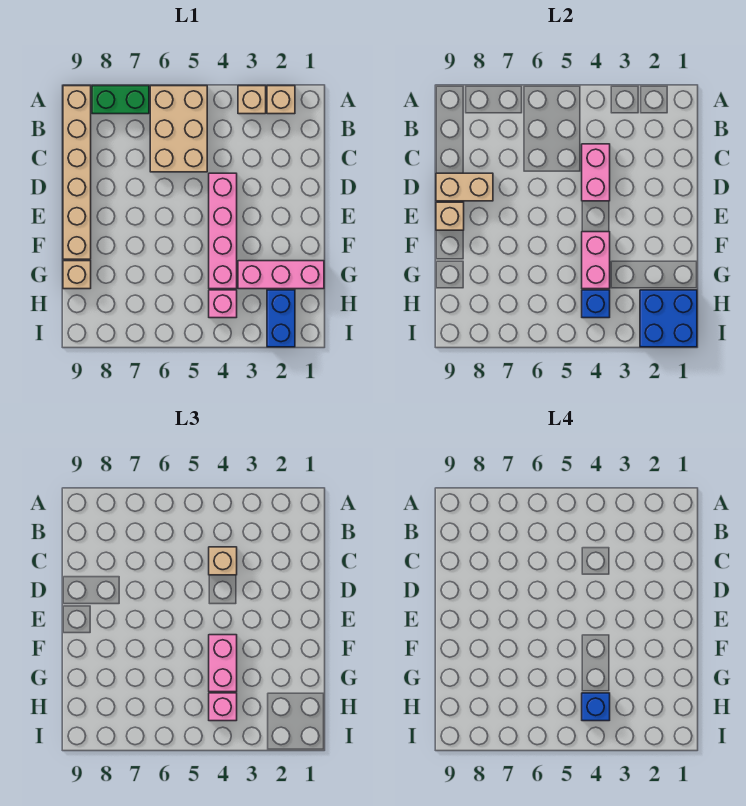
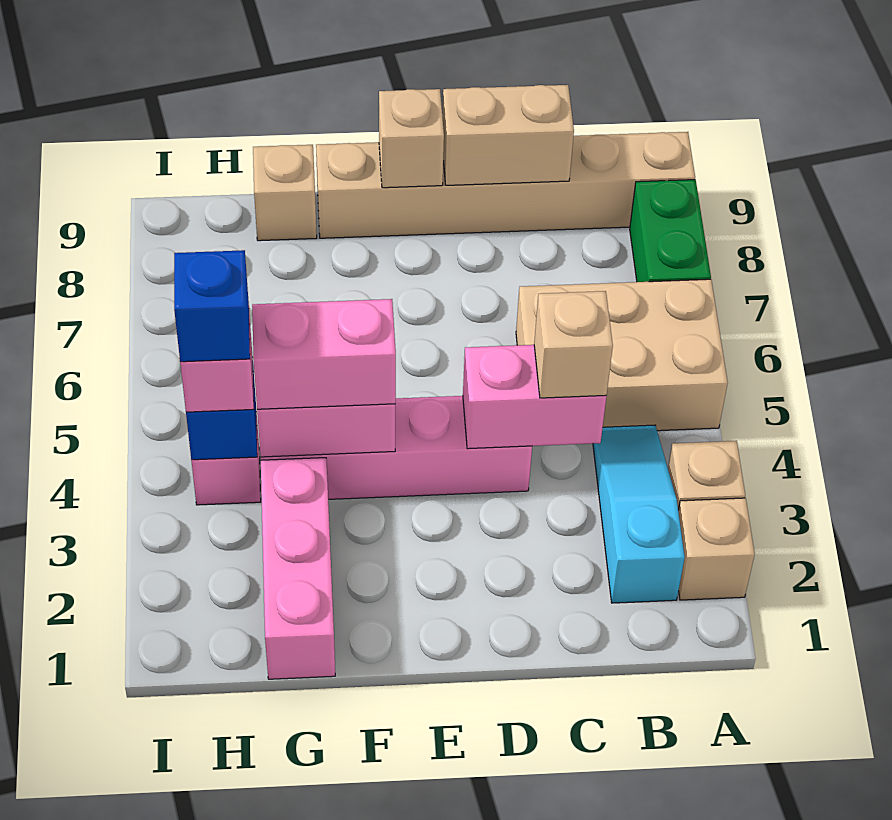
none -> cyan 1x3 slope [593,425,685,603]
tan 1x2 brick [436,173,493,201] -> tan 1x2 brick turned to [442,85,574,185]
blue 2x2 brick [640,290,697,347] -> none
blue 1x2 brick [267,290,295,347] -> none

